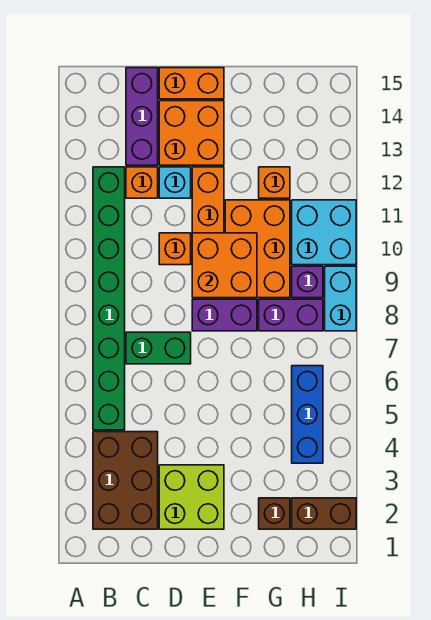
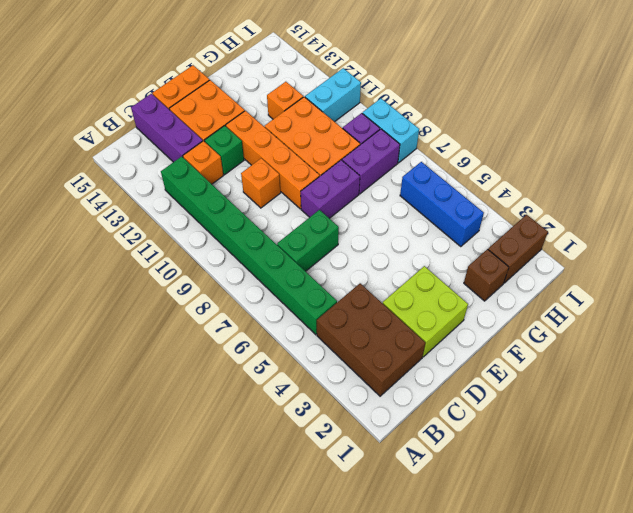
cyan 1x1 brick [159,167,191,198] -> green 1x1 brick [205,126,244,175]
orange 2x2 brick [192,233,257,298] -> none
cyan 2x2 brick [292,200,356,265] -> cyan 1x2 brick [305,68,361,122]

